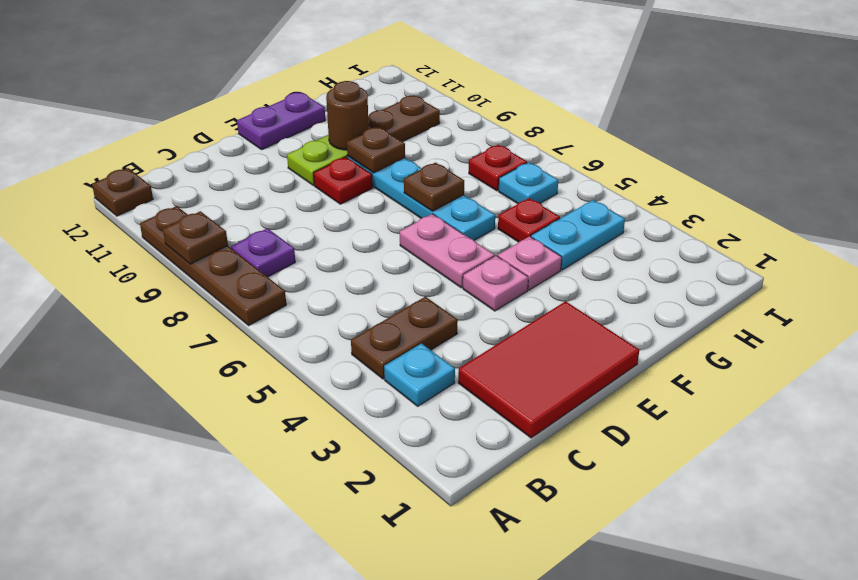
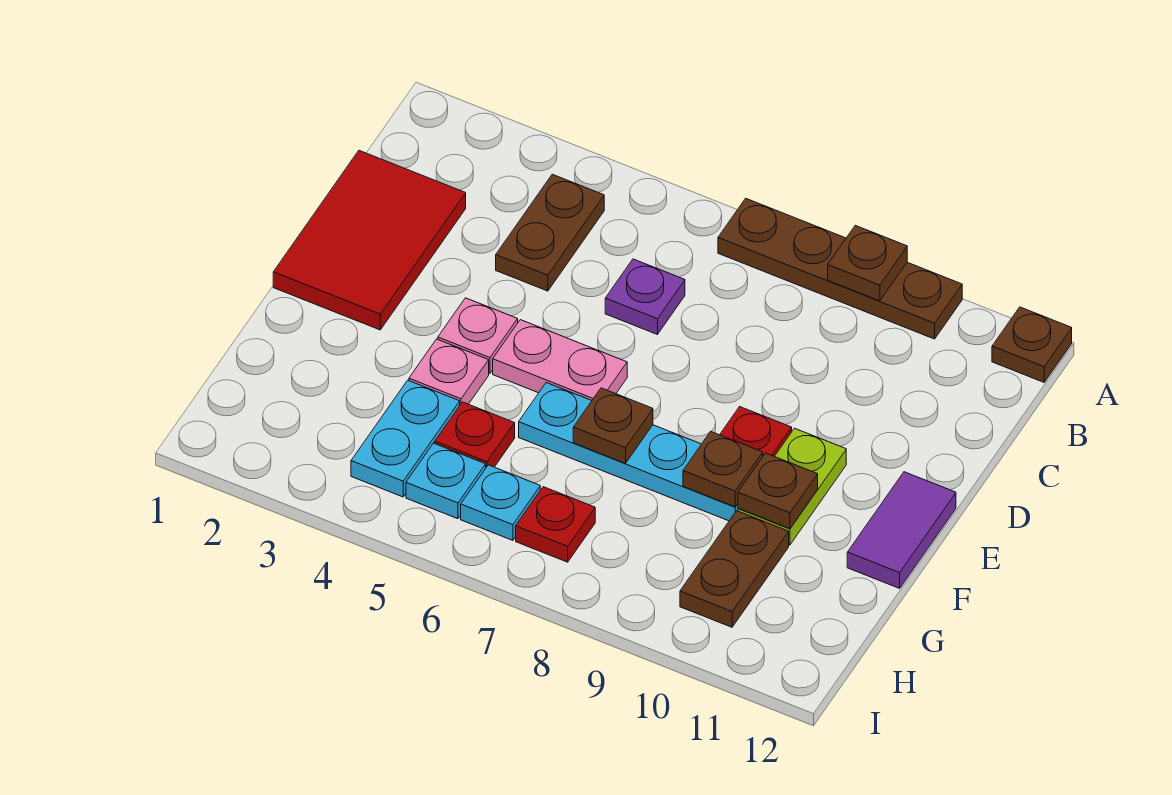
cyan 1x1 plate [384,344,455,406] -> cyan 1x1 plate moved to [406,443,486,519]
purple 1x1 plate [231,228,295,277] -> purple 1x1 plate moved to [605,259,685,335]
purple 1x2 plate [237,92,325,150] -> purple 1x2 tile [847,472,956,588]
brown 1x1 round brick [326,81,369,150] -> brown 1x1 plate [738,453,818,529]

